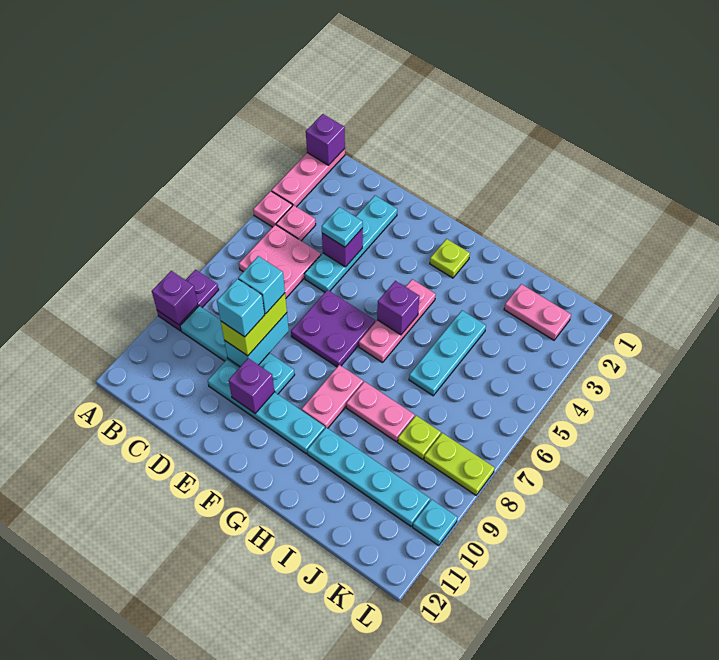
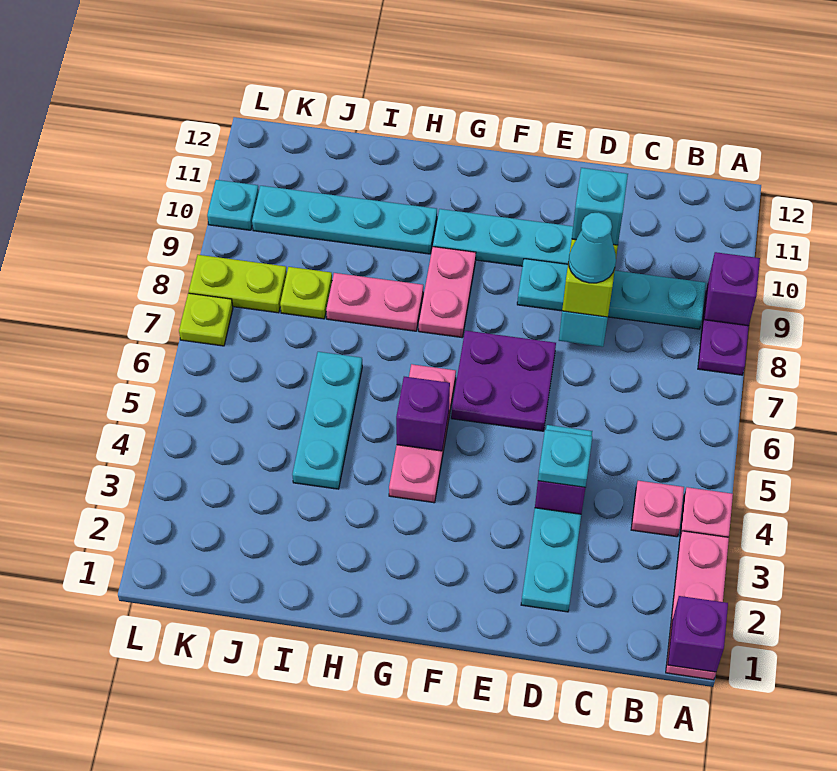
pink 2x2 plate [239,225,321,298] -> none
cyan 1x1 brick [238,256,285,314] -> cyan 1x1 cone [569,212,616,283]
purple 1x1 brick [229,358,274,414] -> none
lime 1x1 plate [430,239,470,278] -> lime 1x1 plate moved to [179,293,233,346]
pink 1x2 plate [504,284,571,340] -> none

